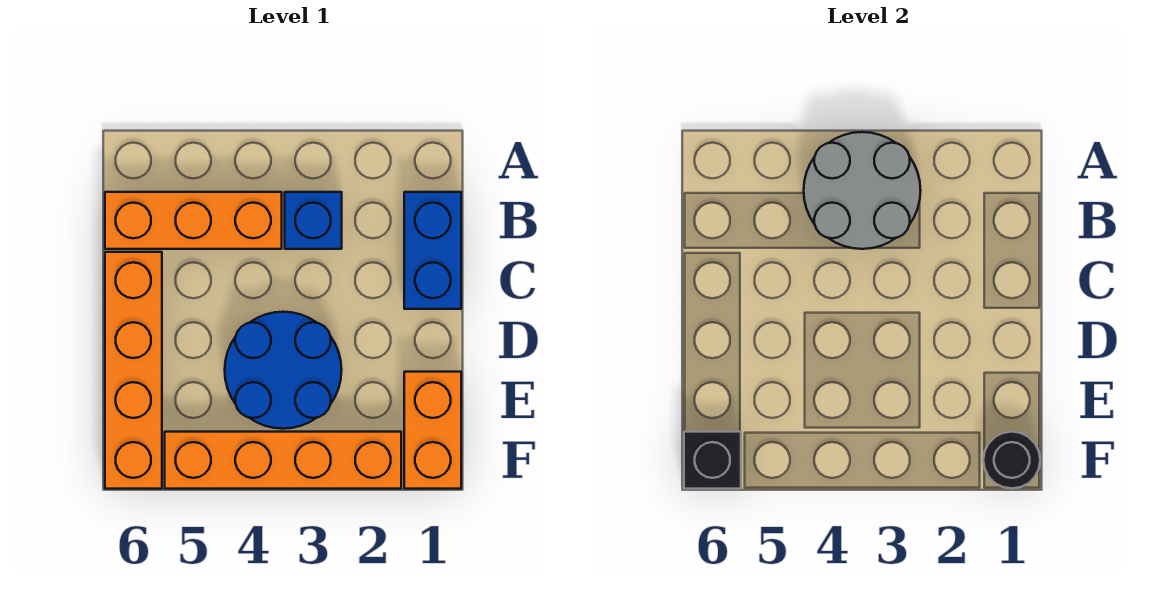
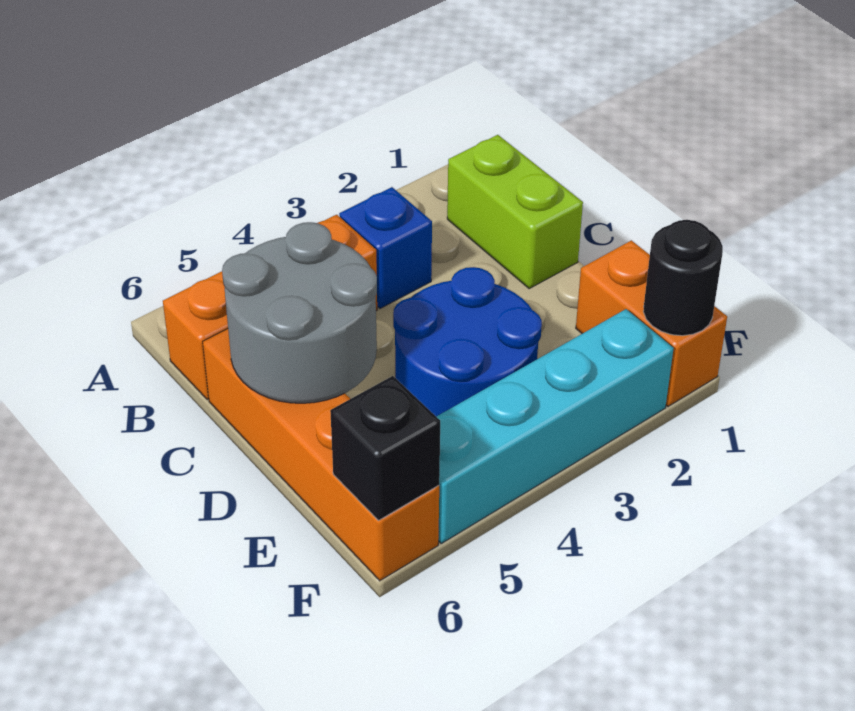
grey 2x2 round brick [804,132,921,249] -> grey 2x2 round brick moved to [222,222,377,403]
blue 1x2 brick [404,192,461,309] -> lime 1x2 brick [447,135,583,289]
orange 1x4 brick [165,432,401,489] -> cyan 1x4 brick [436,309,674,543]

